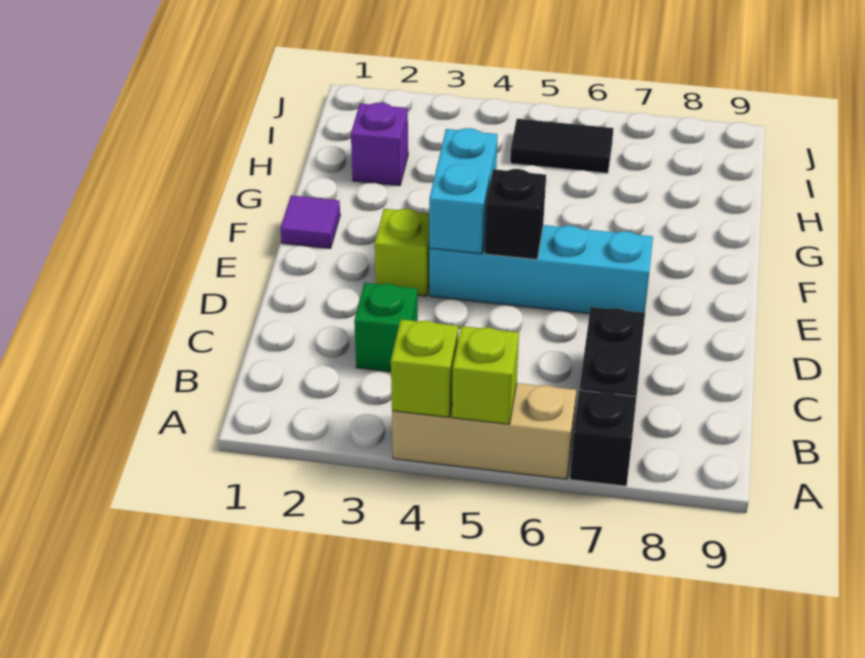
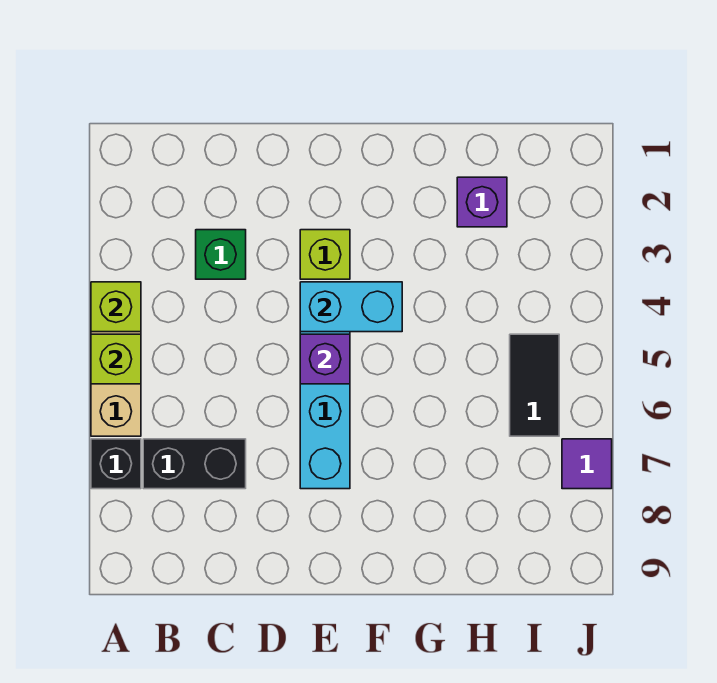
black 1x1 brick [485,169,546,260] -> purple 1x1 brick [300,334,350,384]
purple 1x1 tile [280,195,340,248] -> purple 1x1 tile moved to [562,439,612,489]

